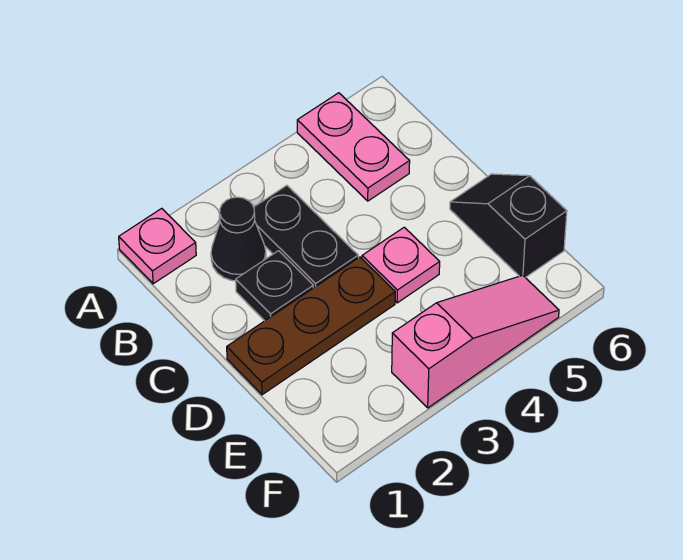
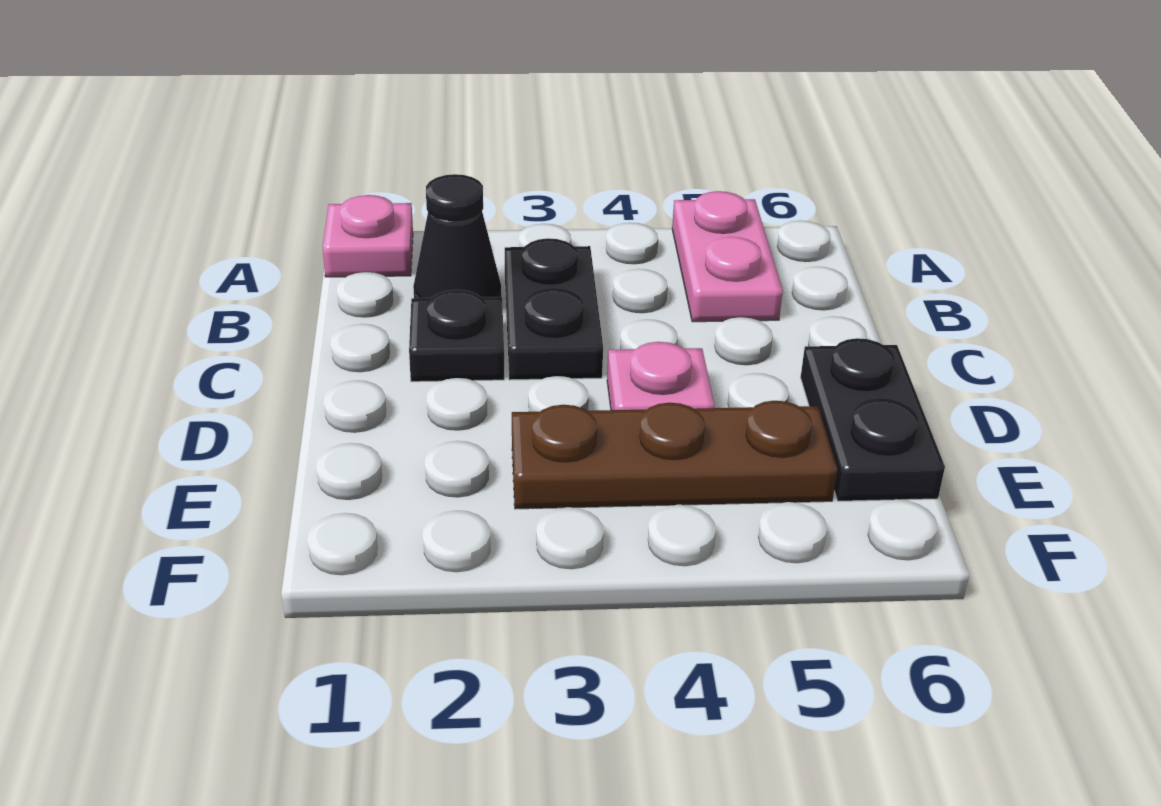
brown 1x3 plate [227,257,395,395] -> brown 1x3 plate moved to [512,401,838,509]
black 1x2 slope [450,174,567,277] -> black 1x2 plate [801,338,945,501]
pink 1x3 slope [392,275,559,408] -> none

